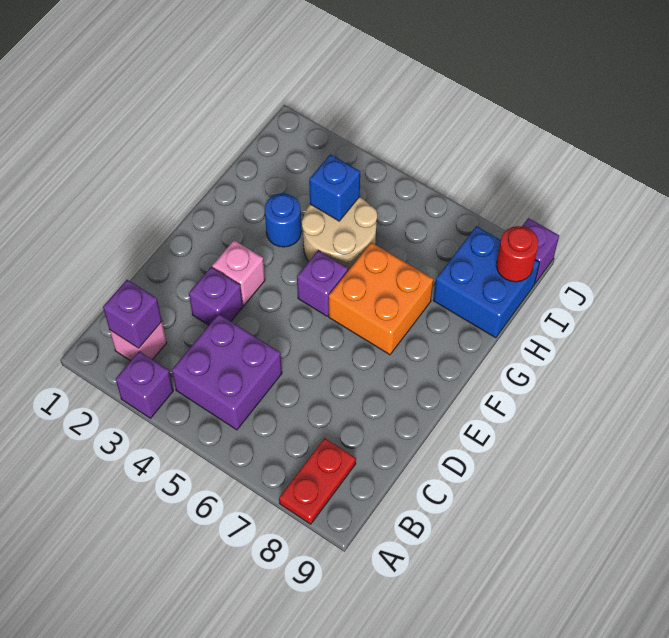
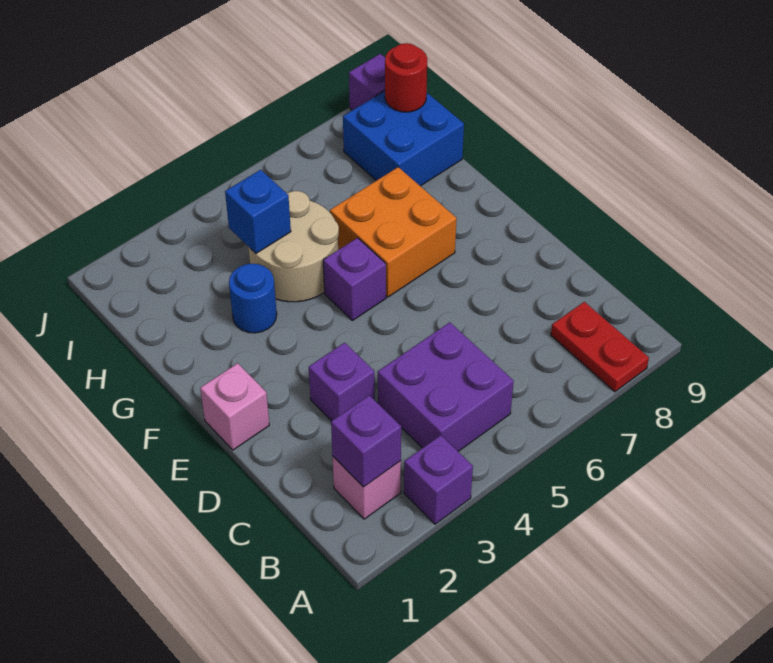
pink 1x1 brick [212,240,265,306] -> pink 1x1 brick moved to [200,363,269,450]

